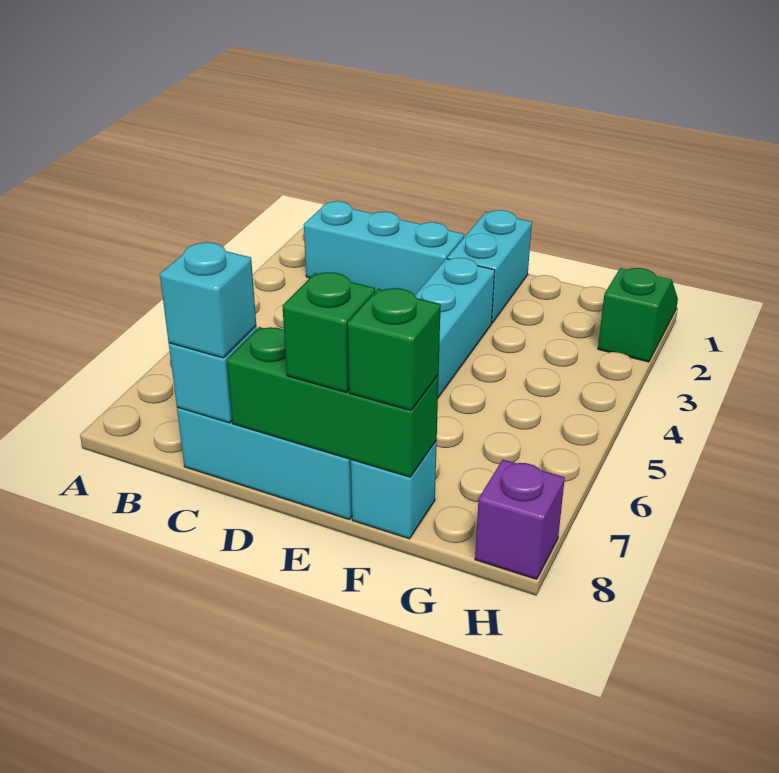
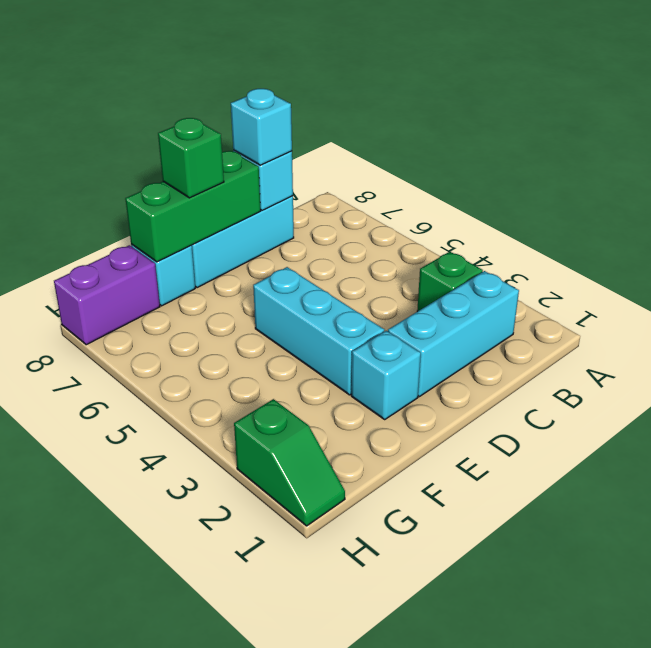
cyan 1x2 brick [447,210,532,323] -> cyan 1x1 brick [351,331,421,419]
green 1x1 brick [348,288,441,411] -> green 1x1 brick moved to [417,252,483,311]
purple 1x1 brick [475,460,565,579] -> purple 1x2 brick [54,245,160,345]

